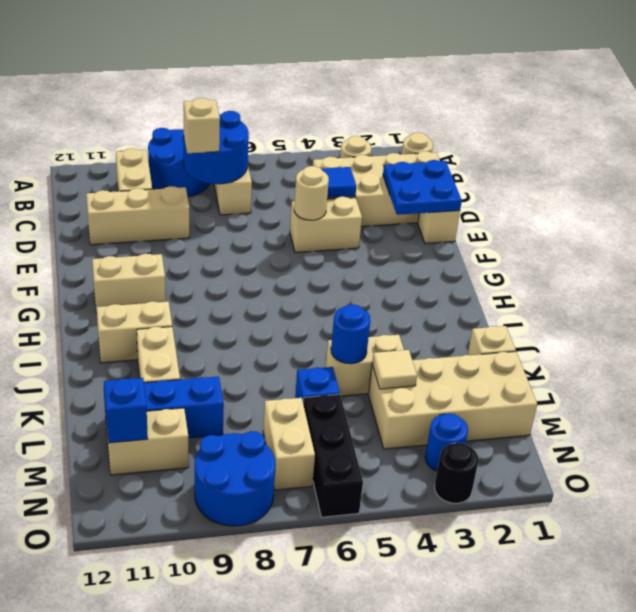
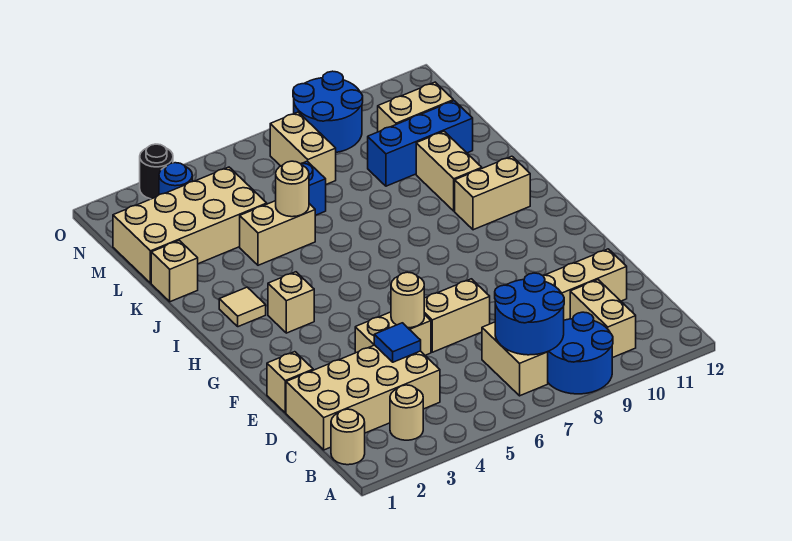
tan 1x1 brick [184,98,220,153] -> tan 1x1 brick moved to [268,272,314,333]
blue 2x2 plate [383,160,462,215] -> none
tan 1x2 brick [92,254,166,313] -> tan 1x2 brick moved to [424,279,490,352]
blue 1x1 round brick [331,304,370,364] -> tan 1x1 round brick [276,161,309,217]
tan 1x1 tile [372,350,417,389] -> tan 1x1 tile moved to [219,287,266,327]
black 1x3 brick [303,394,363,517] -> none
blue 1x1 brick [104,378,148,443] -> none

